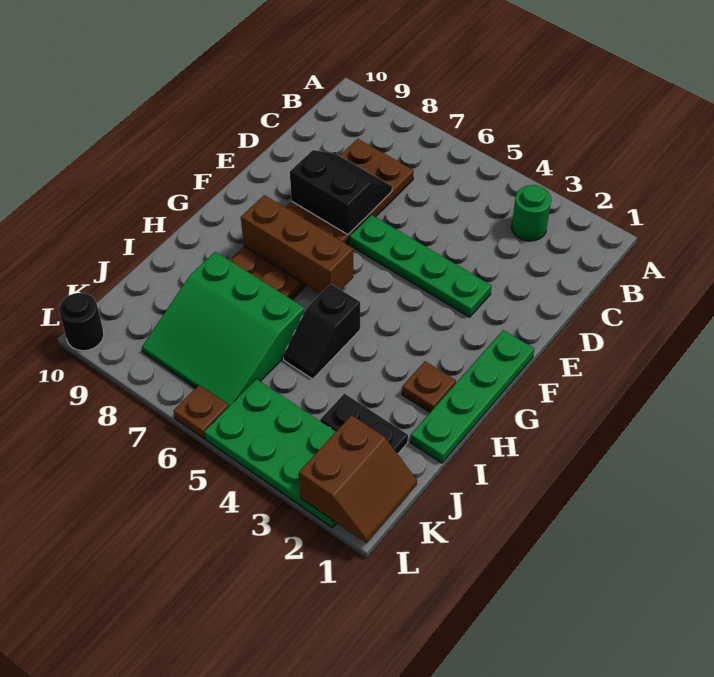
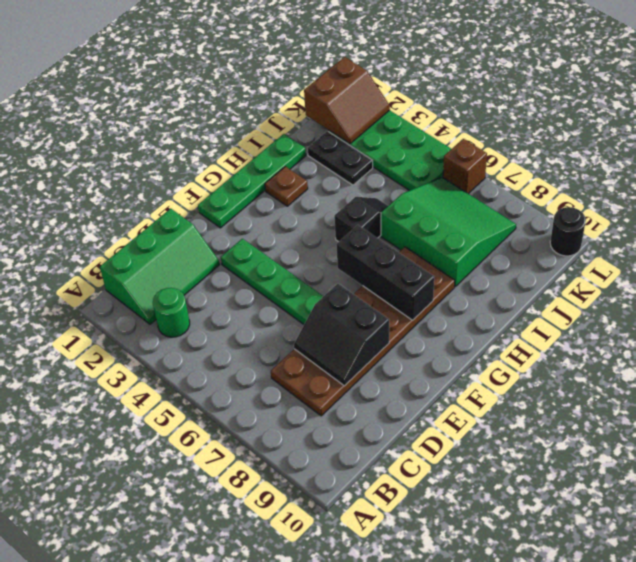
none -> green 2x3 slope [100,209,220,324]
brown 1x3 brick [241,195,353,294] -> black 1x3 brick [336,225,434,320]
brown 2x2 slope [299,415,417,543] -> brown 2x2 slope turned to [304,57,390,144]
brown 1x1 plate [174,385,229,439] -> brown 1x1 brick [443,139,487,194]

